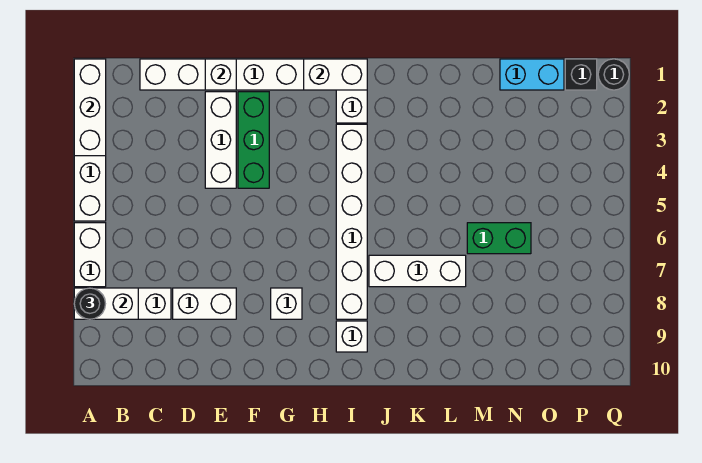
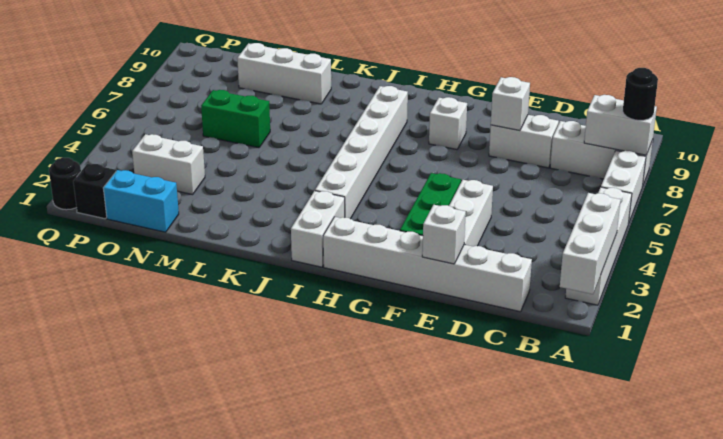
white 1x2 brick [304,59,367,90] -> white 1x2 brick moved to [132,134,205,195]
white 1x1 brick [336,321,367,352] -> white 1x1 brick moved to [491,77,530,131]
white 1x3 brick [369,255,466,287] -> white 1x3 brick moved to [237,43,331,104]

